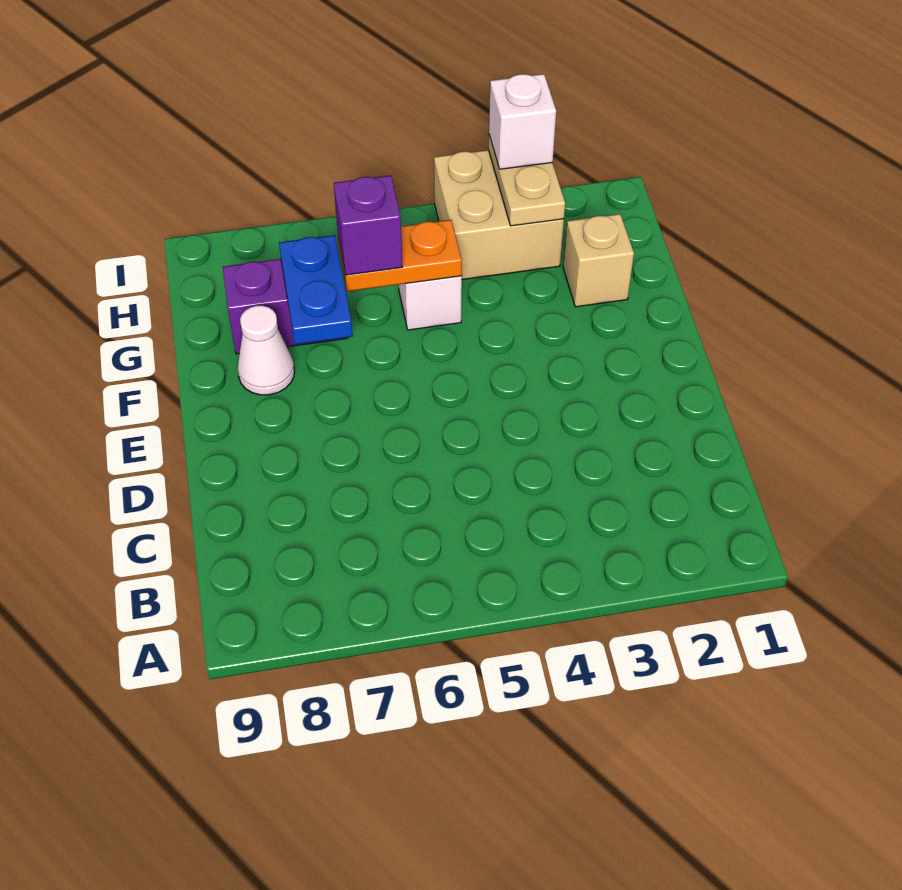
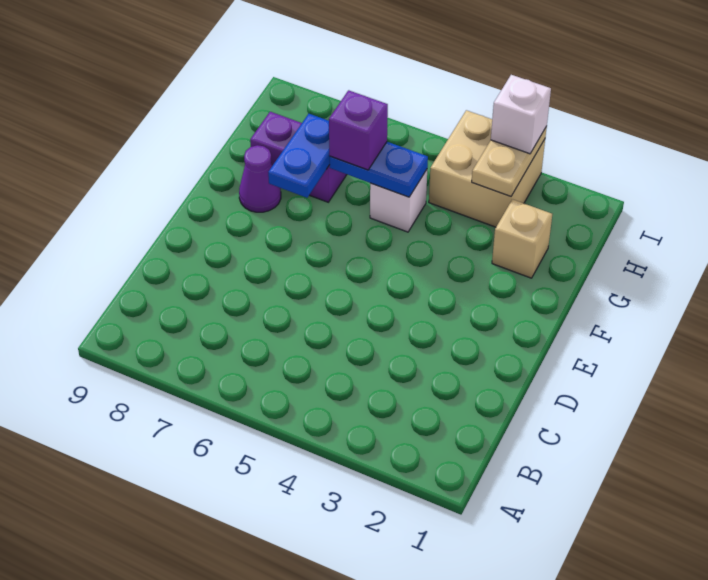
white 1x1 cone [238,306,294,395] -> purple 1x1 cone [239,145,281,212]
orange 1x2 plate [338,220,462,291] -> blue 1x2 plate [330,142,428,197]

